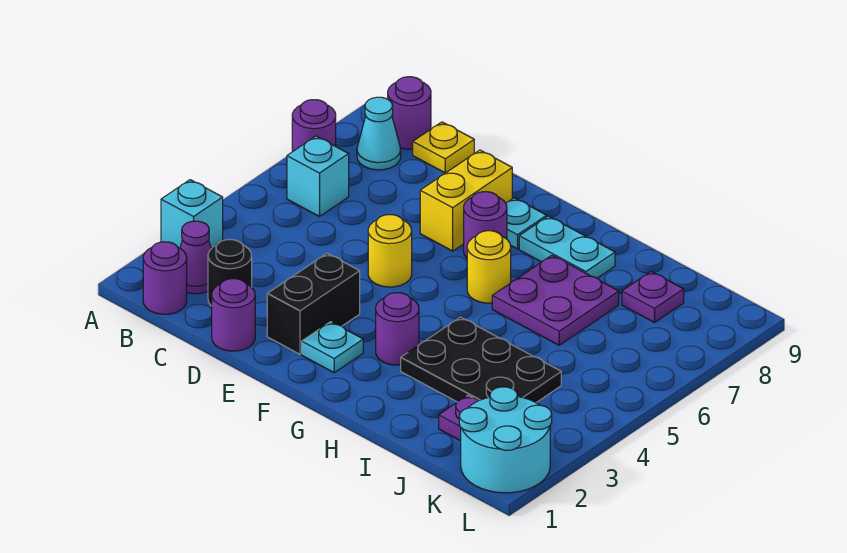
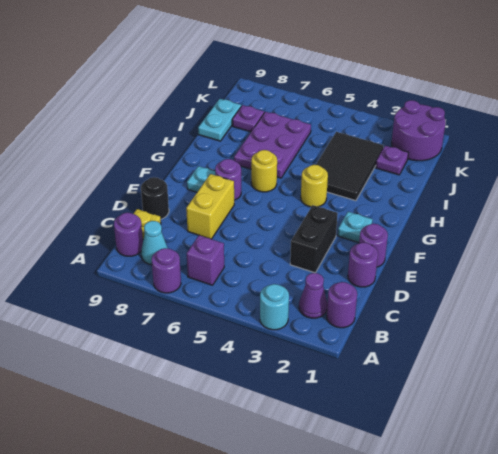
cyan 1x1 brick [161,180,223,248] -> cyan 1x1 round brick [260,284,289,330]
cyan 1x1 brick [287,136,349,217] -> purple 1x1 brick [187,235,224,285]
black 1x1 round brick [208,240,252,306] -> black 1x1 round brick moved to [141,177,169,219]
black 1x2 brick [267,253,360,354] -> black 1x2 brick turned to [290,205,338,273]
yellow 1x1 round brick [368,215,412,287] -> yellow 1x1 round brick moved to [301,165,328,207]
yellow 1x2 brick [420,150,512,251] -> yellow 1x2 brick turned to [186,174,234,239]
purple 1x1 round brick [376,293,419,365] -> purple 1x1 round brick moved to [359,224,388,267]
cyan 1x2 plate [519,216,615,278] -> cyan 1x2 plate moved to [198,99,241,141]
black 2x3 plate [401,317,561,402] -> black 2x3 tile [316,132,384,201]
purple 2x2 plate [492,255,619,345] -> purple 2x3 plate [234,112,311,178]
cyan 2x2 round brick [459,387,552,493] -> purple 2x2 round brick [392,100,446,161]

